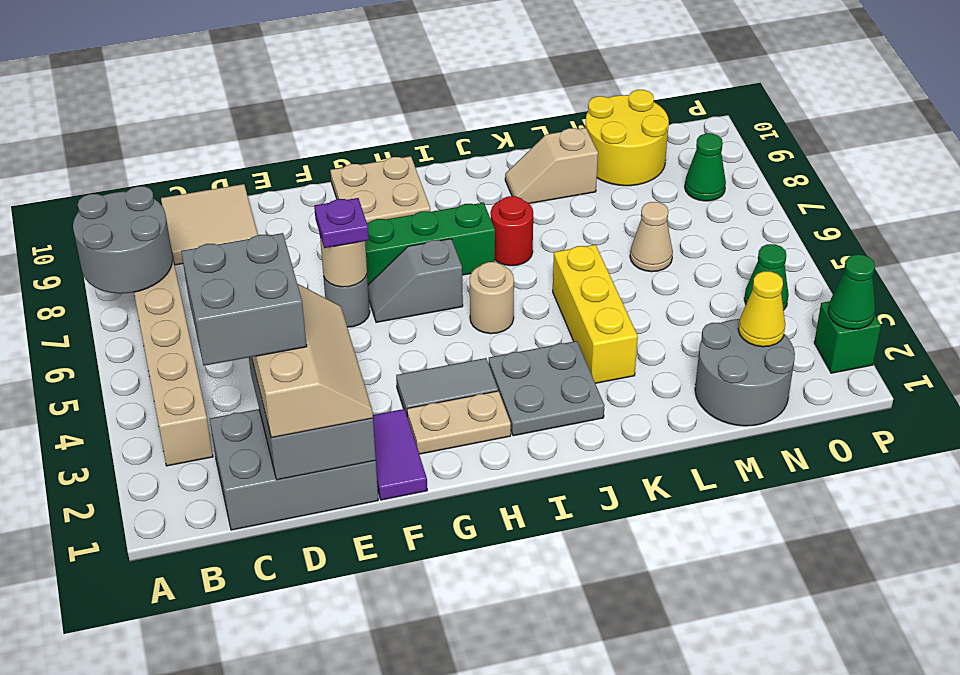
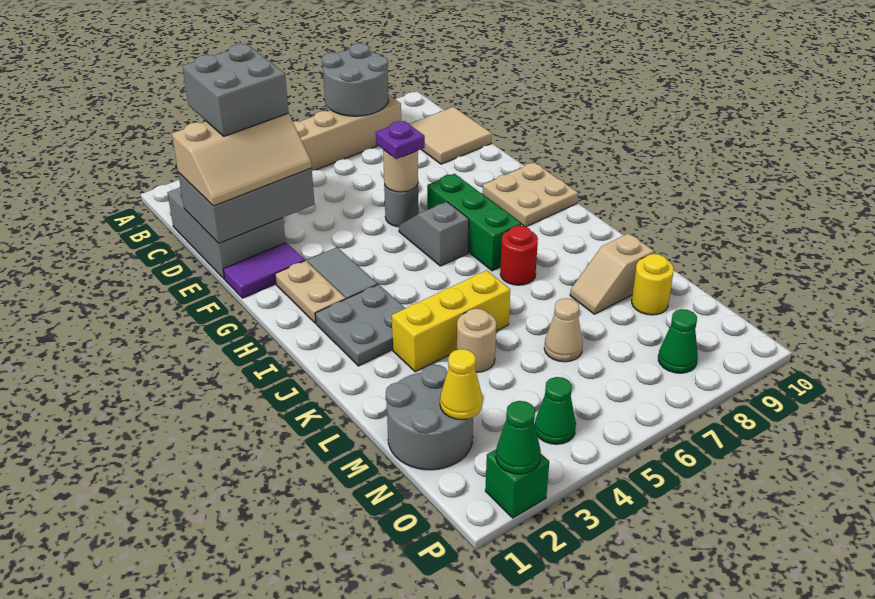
tan 1x1 round brick [470,262,514,334] -> tan 1x1 round brick moved to [457,309,496,373]
tan 1x2 slope [505,128,598,204] -> tan 1x2 slope turned to [570,233,654,314]
yellow 2x2 round brick [585,90,669,186] -> yellow 1x1 round brick [632,254,674,315]

